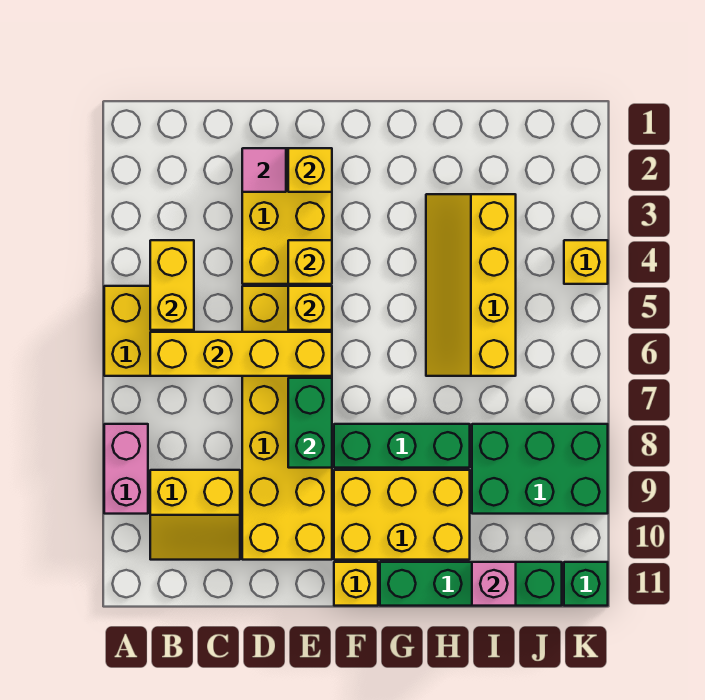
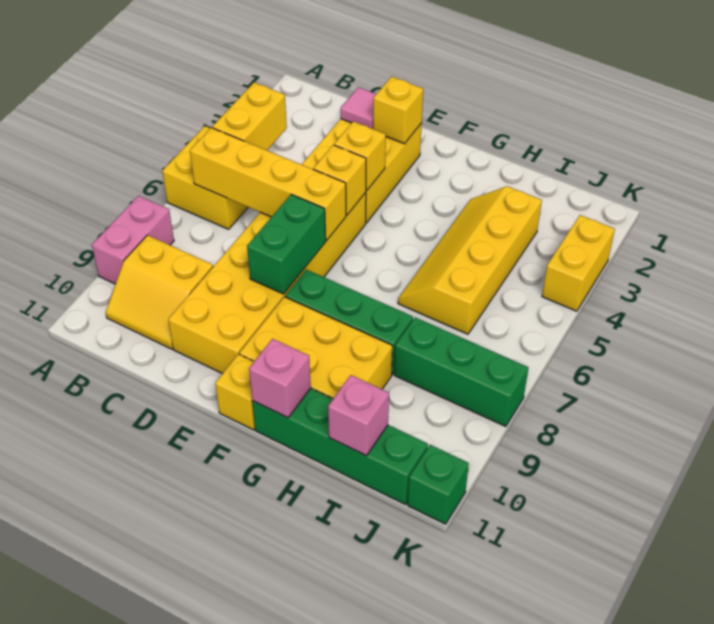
none -> pink 1x1 brick [249,339,311,418]
green 2x3 brick [472,424,608,514] -> green 1x3 brick [394,317,528,427]
yellow 1x1 brick [564,240,608,284] -> yellow 1x2 brick [542,215,615,311]

